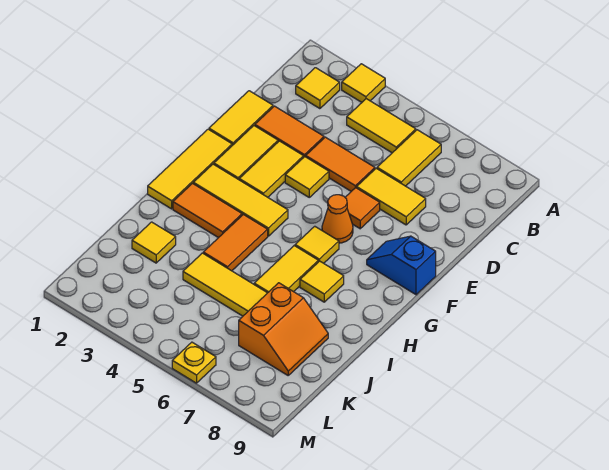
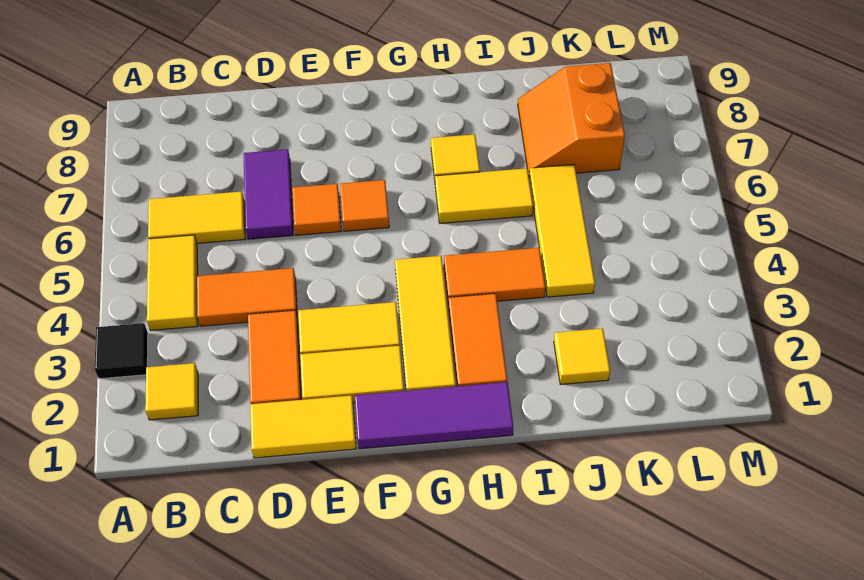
yellow 1x1 tile [342,64,385,102] -> black 1x1 tile [95,323,148,379]
orange 1x2 tile [306,137,375,191] -> orange 1x2 tile turned to [197,268,297,326]
yellow 1x2 tile [357,168,426,225] -> purple 1x2 tile [244,149,294,239]
yellow 1x1 tile [285,157,329,197] -> none
yellow 1x3 tile [148,129,232,209] -> purple 1x3 tile [355,382,513,449]
orange 1x1 cone [322,195,353,243] -> orange 1x1 tile [340,180,389,231]
blue 1x2 slope [367,236,436,295] -> none
yellow 1x1 tile [295,226,339,263] -> none
orange 2x2 slope [239,283,328,375] -> orange 2x2 slope turned to [518,63,625,175]
yellow 1x1 plate [172,342,216,383] -> none

